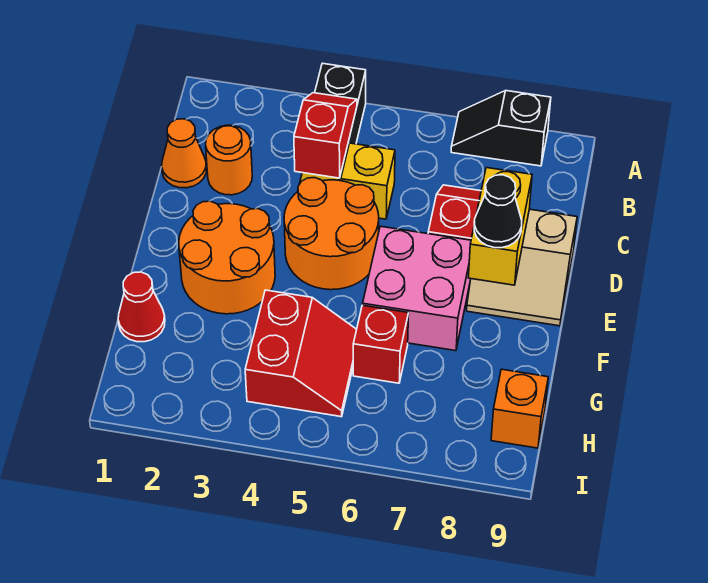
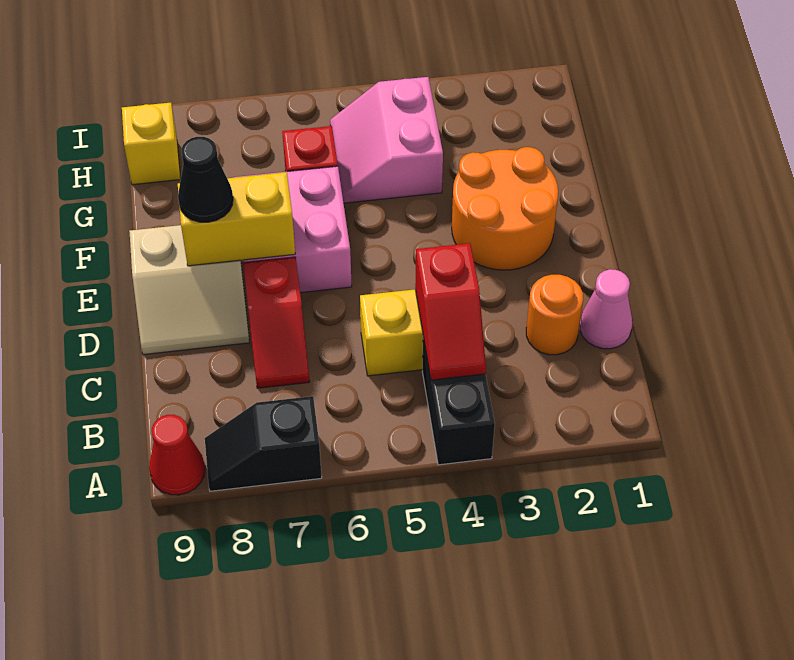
black 1x2 slope [451,91,551,166] -> black 1x2 slope turned to [205,396,322,491]
orange 1x1 cone [162,119,207,188] -> pink 1x1 cone [580,269,632,349]
orange 2x2 round brick [284,178,379,290] -> none
tan 2x2 slope [467,209,577,326] -> tan 2x2 slope turned to [129,225,250,355]
yellow 1x2 brick [468,168,532,285] -> yellow 1x2 brick turned to [178,172,295,266]
red 1x1 cone [118,272,165,342] -> red 1x1 cone moved to [149,415,205,495]
red 2x2 slope [245,290,357,417] -> pink 2x2 slope [330,77,443,203]
orange 1x1 brick [491,369,548,448] -> yellow 1x1 brick [122,103,181,185]

